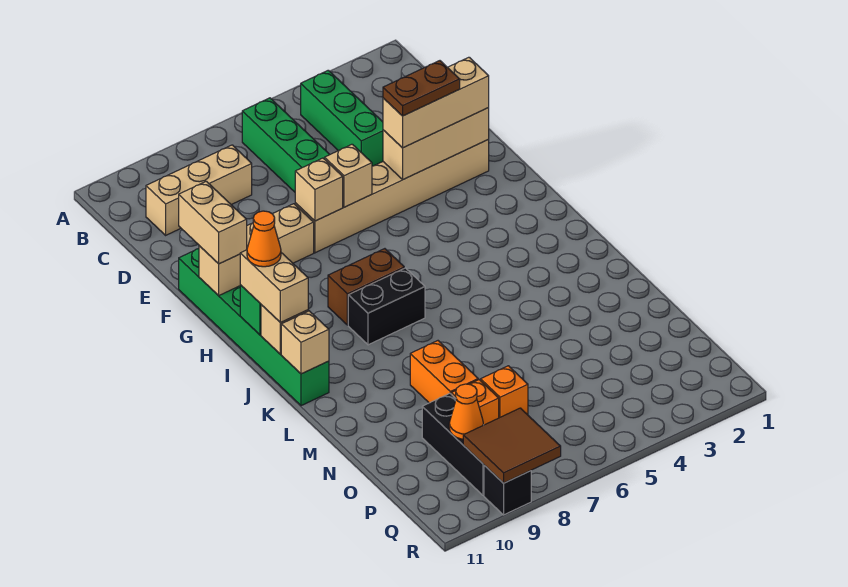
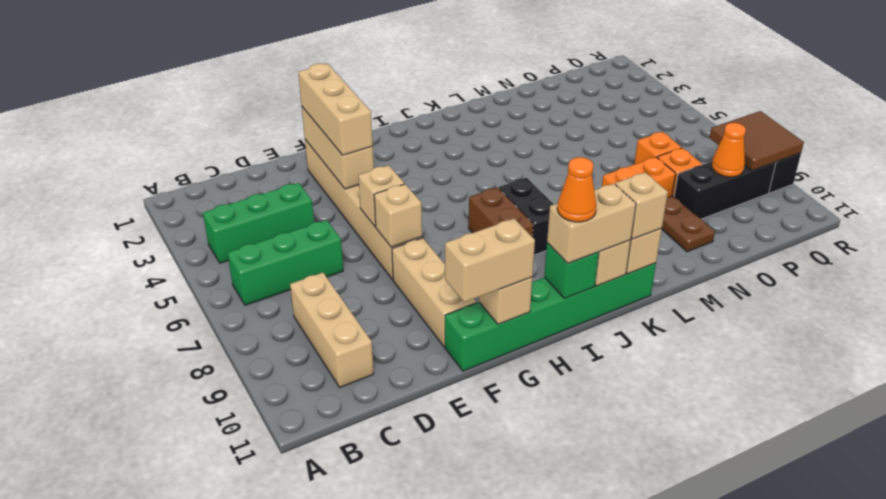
brown 1x2 plate [383,61,460,116] -> brown 1x2 plate moved to [662,196,715,252]
none -> tan 1x1 brick [615,172,668,239]

